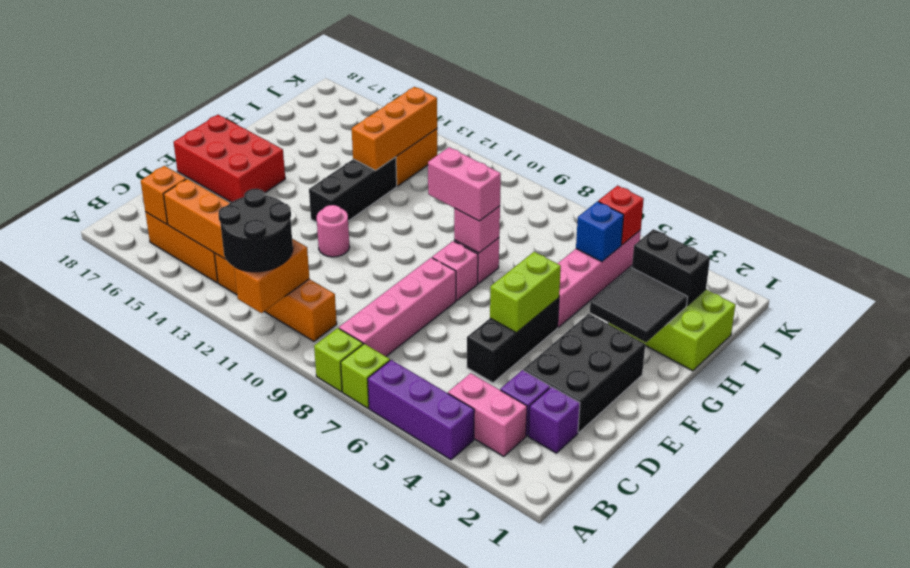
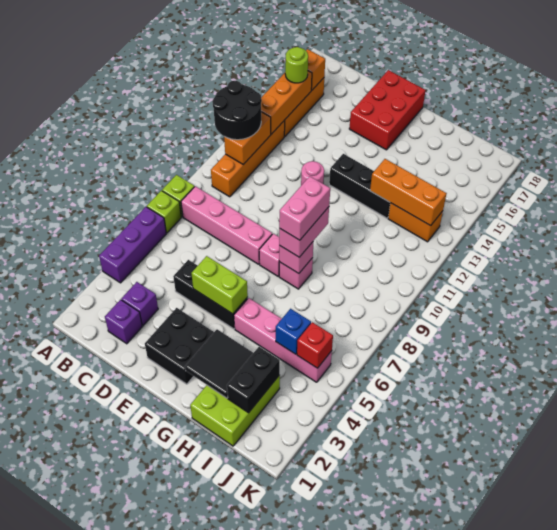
orange 1x2 brick [234,239,309,313] -> orange 1x2 brick turned to [224,112,271,164]
pink 1x2 brick [448,373,527,457] -> pink 1x2 brick moved to [279,176,330,240]
none -> lime 1x1 round brick [285,47,308,83]
black 2x3 brick [524,314,645,433] -> black 2x2 brick [145,308,214,384]

